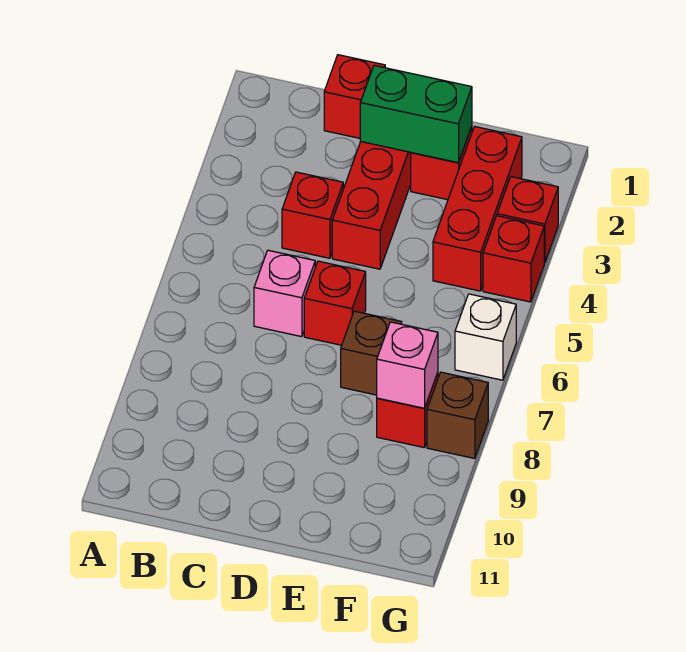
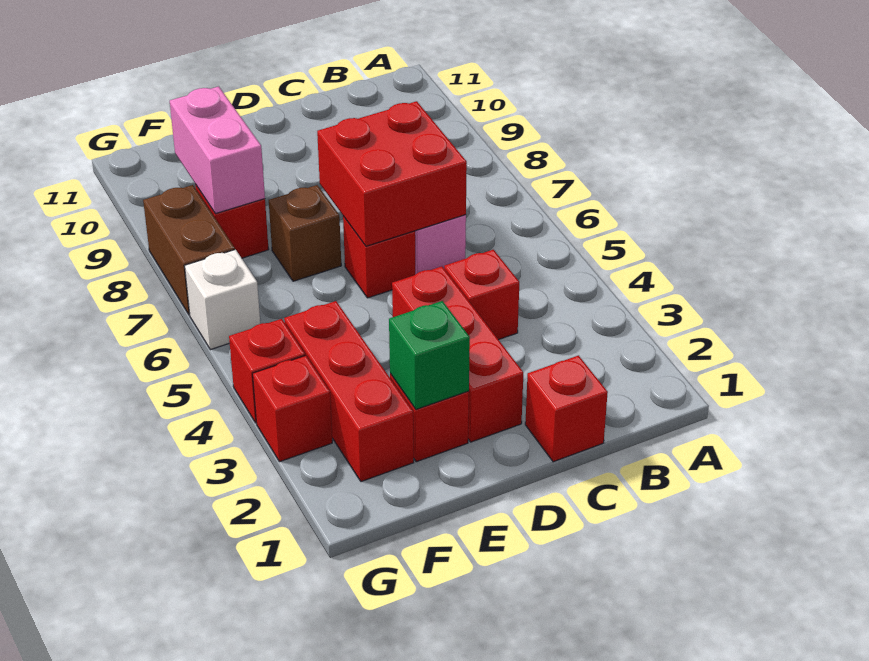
none -> red 2x2 brick [317,101,467,246]
green 1x2 brick [360,65,472,163] -> green 1x1 brick [389,301,470,409]
pink 1x1 brick [377,322,438,408] -> pink 1x2 brick [170,86,265,214]
brown 1x1 brick [427,372,488,459] -> brown 1x2 brick [143,185,235,315]

